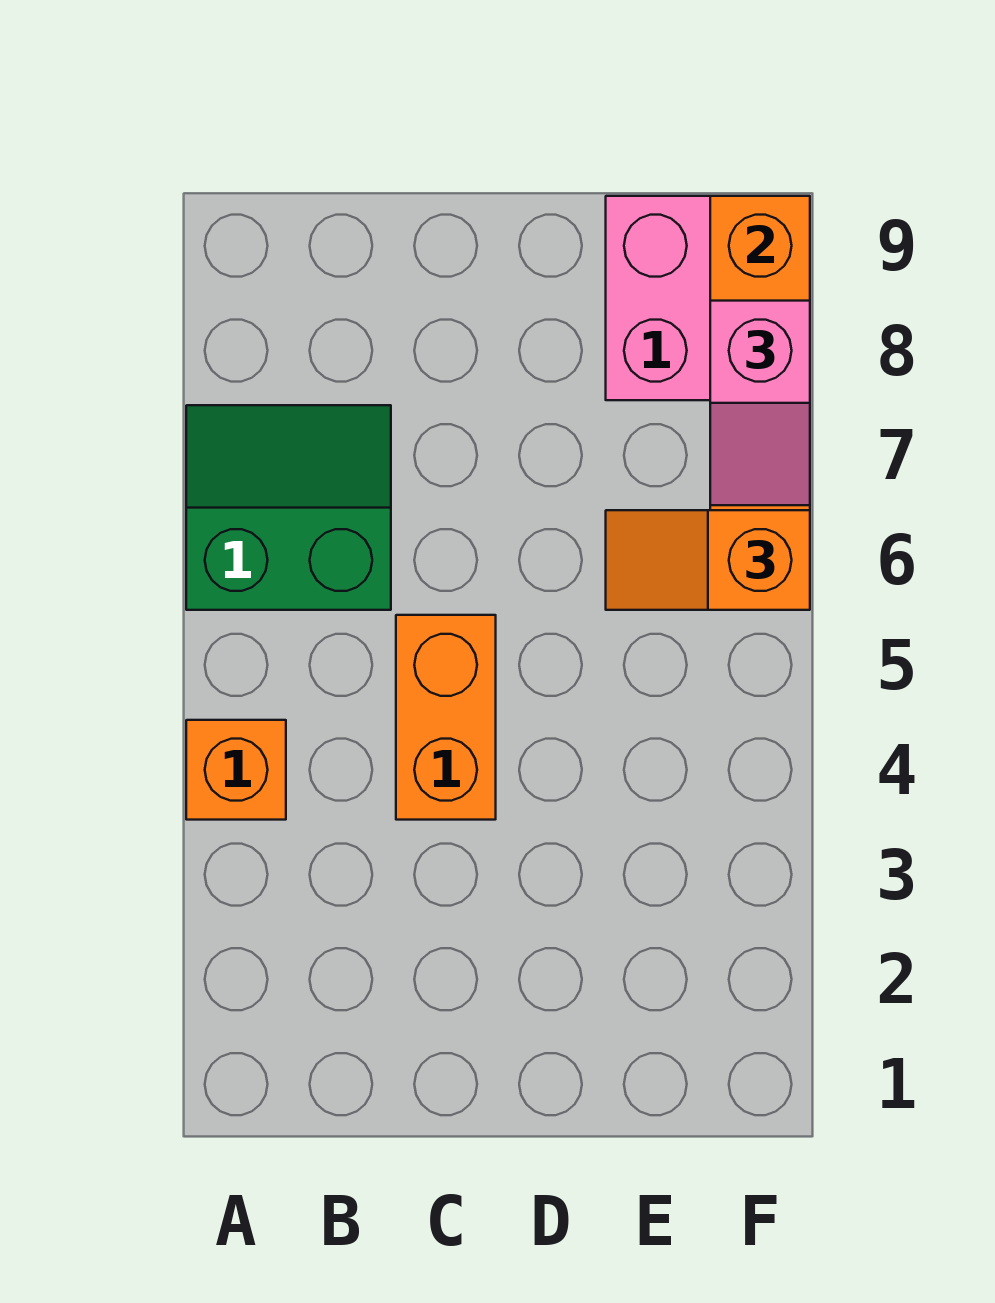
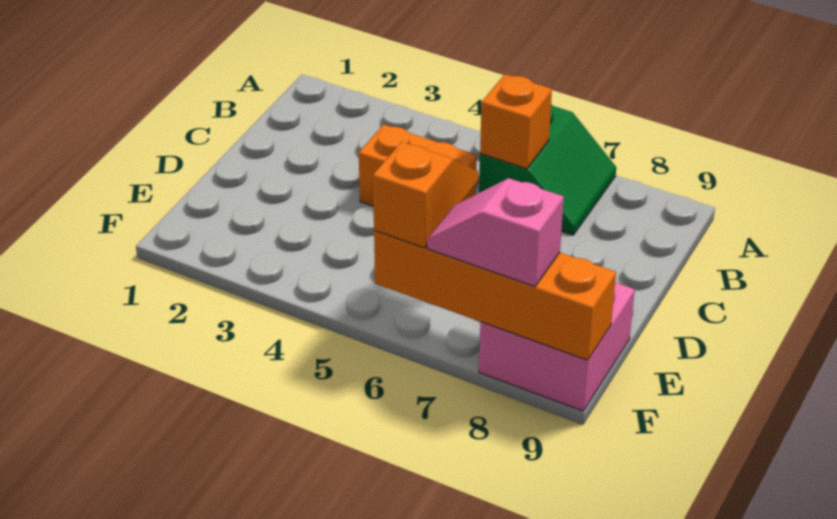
orange 1x1 brick [186,720,286,820] -> orange 1x1 brick moved to [480,74,552,169]

